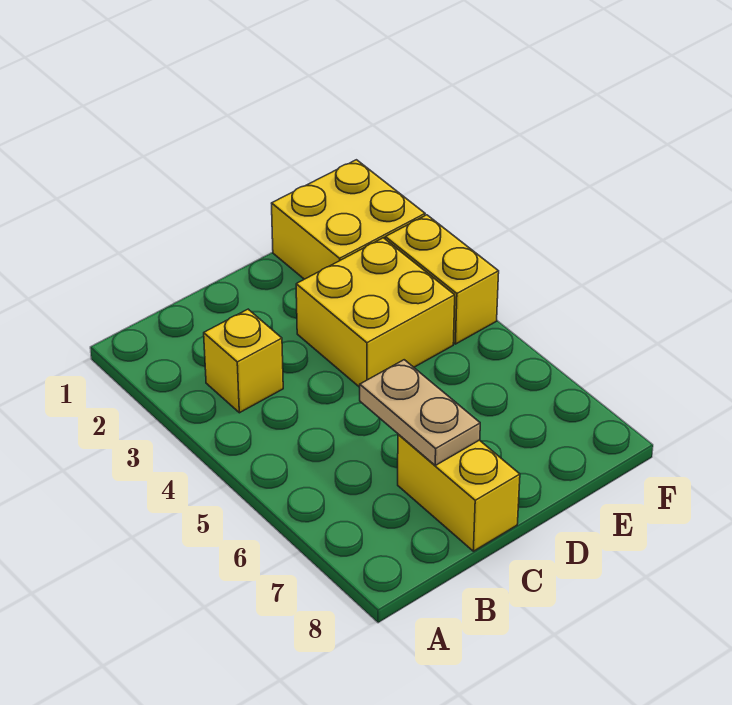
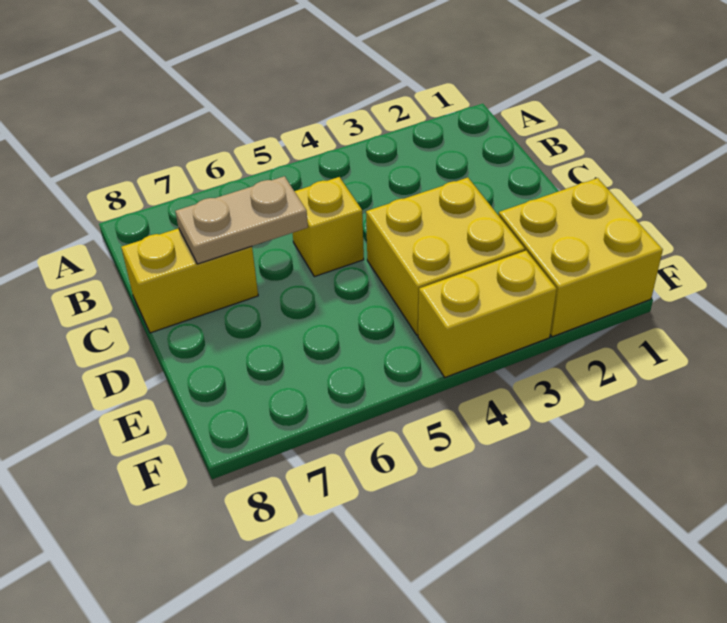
yellow 1x1 brick [204,309,283,413] -> yellow 1x1 brick moved to [293,177,364,277]

